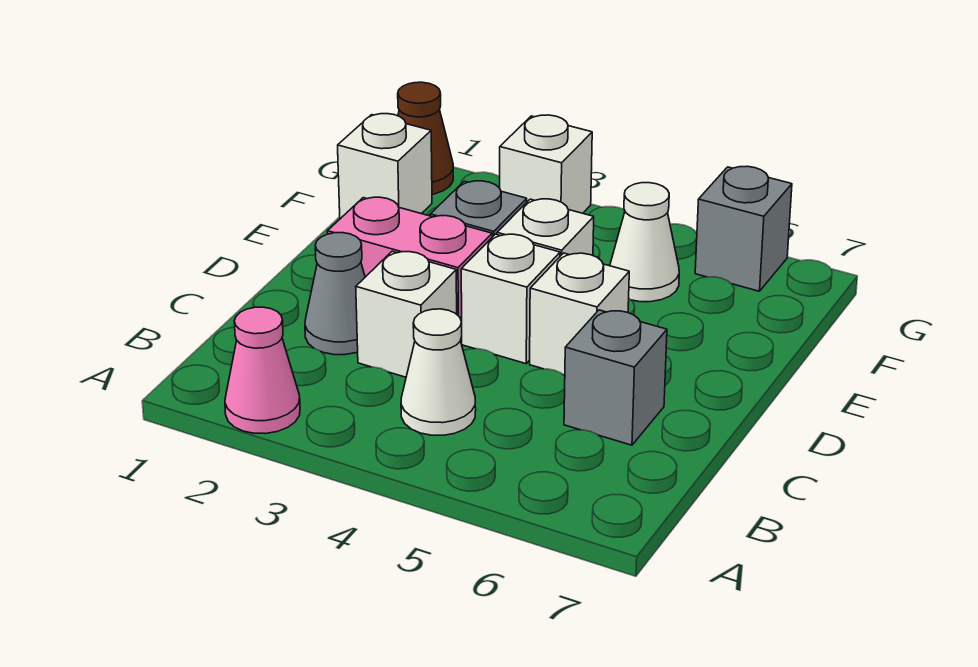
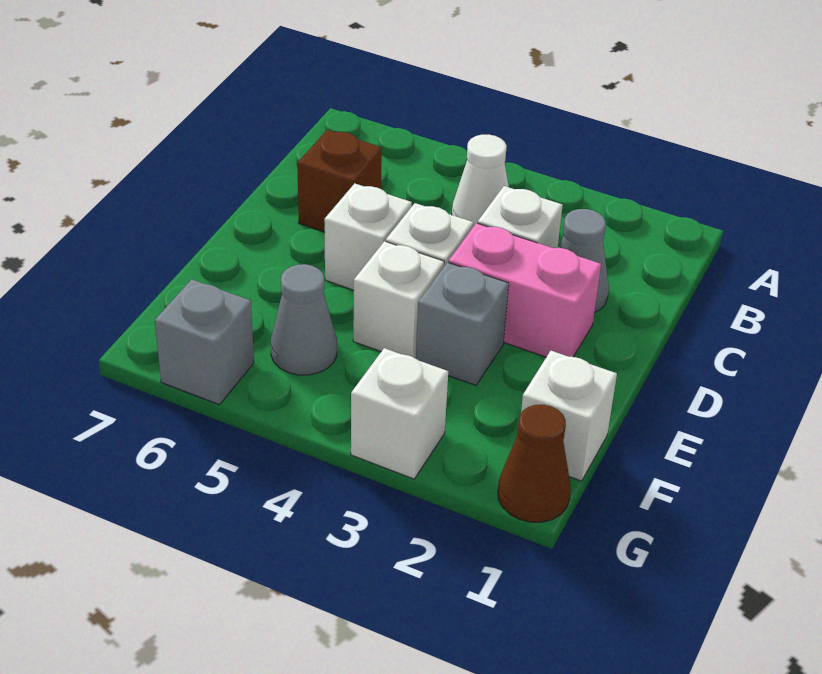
pink 1x1 cone [225,307,300,434] -> none
grey 1x1 brick [564,310,667,445] -> brown 1x1 brick [297,130,382,232]
white 1x1 cone [610,183,679,302] -> grey 1x1 cone [271,264,337,375]

